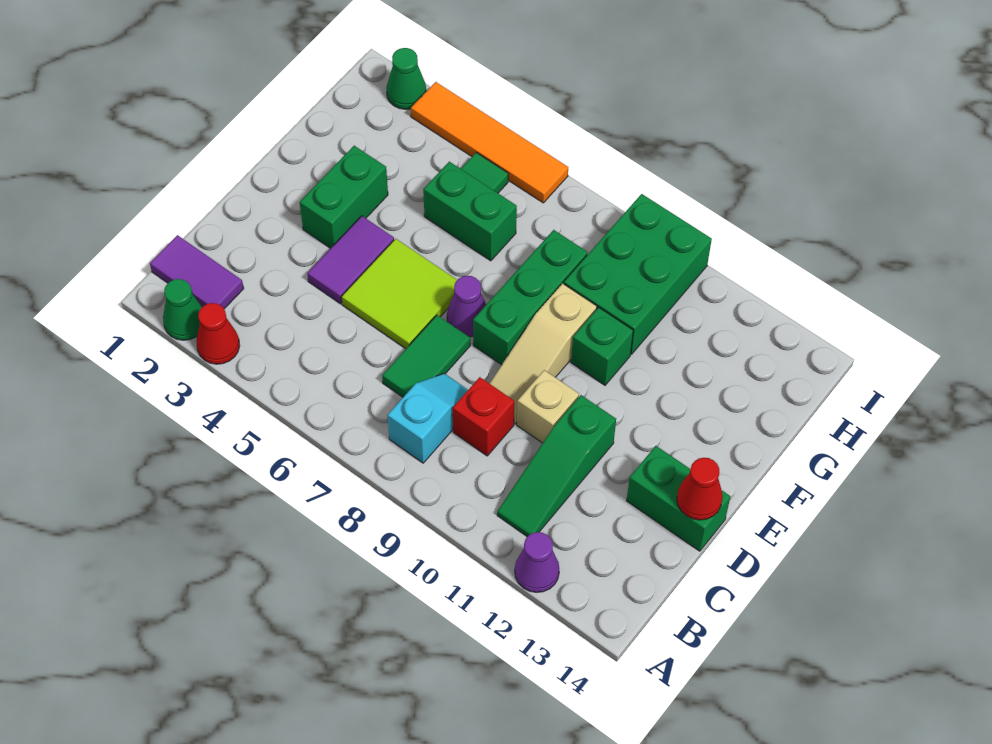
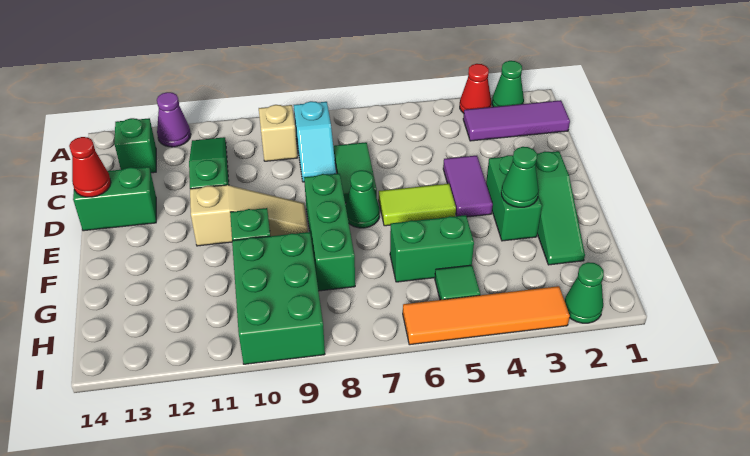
purple 1x2 tile [150,235,244,309] -> purple 1x3 tile [463,100,570,141]
none -> green 1x1 brick [114,118,156,173]
red 1x1 brick [453,377,514,456] -> none
lime 2x2 tile [341,239,457,349] -> lime 1x2 tile [379,184,456,226]
tan 1x3 slope [489,283,597,424] -> tan 1x3 slope turned to [190,185,308,246]
tan 1x1 brick [517,370,579,443] -> tan 1x1 brick moved to [259,105,297,161]
none -> green 1x3 slope [536,151,585,265]
purple 1x1 cone [447,276,486,337] -> green 1x1 cone [346,170,380,228]
none -> green 1x1 cone [501,147,539,207]

